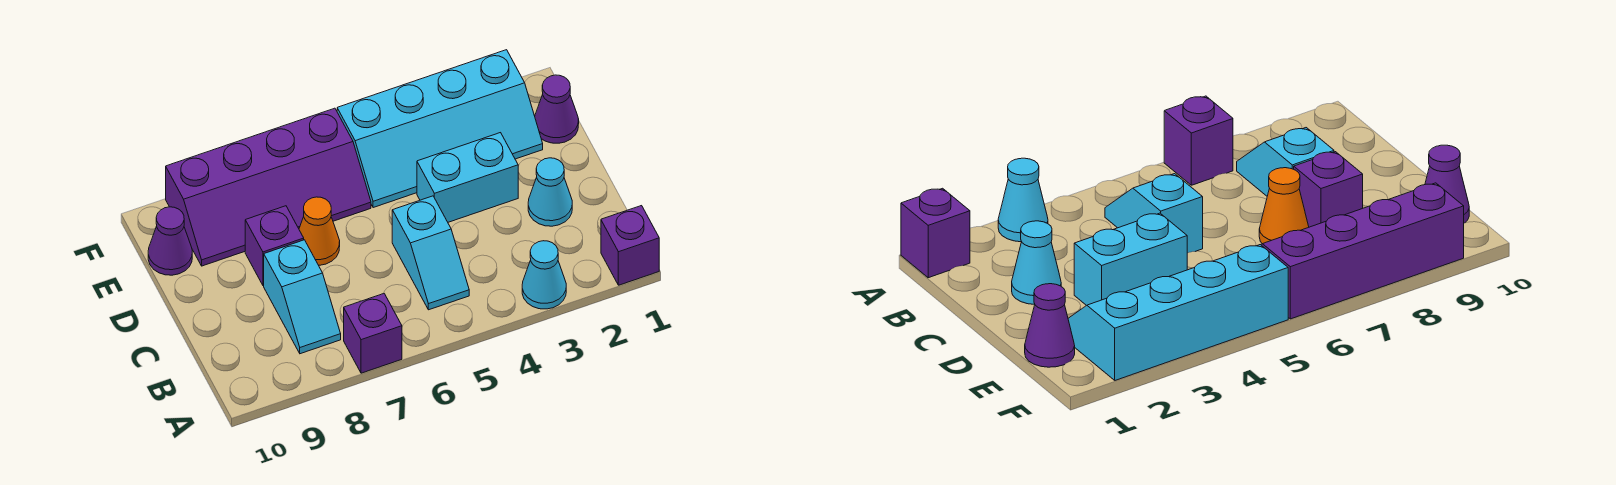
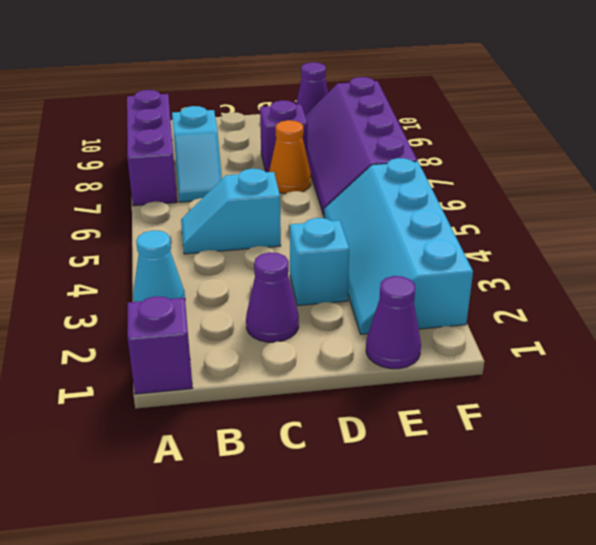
purple 1x1 brick [344,294,402,373] -> purple 1x3 brick [127,90,177,206]
cyan 1x2 slope [264,240,341,354] -> cyan 1x2 slope turned to [172,106,222,202]
cyan 1x1 cone [528,158,572,226] -> purple 1x1 cone [246,252,299,342]
cyan 1x2 brick [417,133,518,222] -> cyan 1x1 brick [290,218,349,306]

